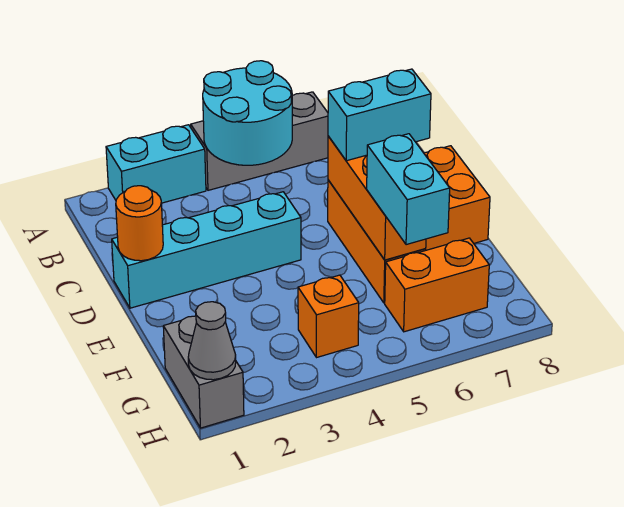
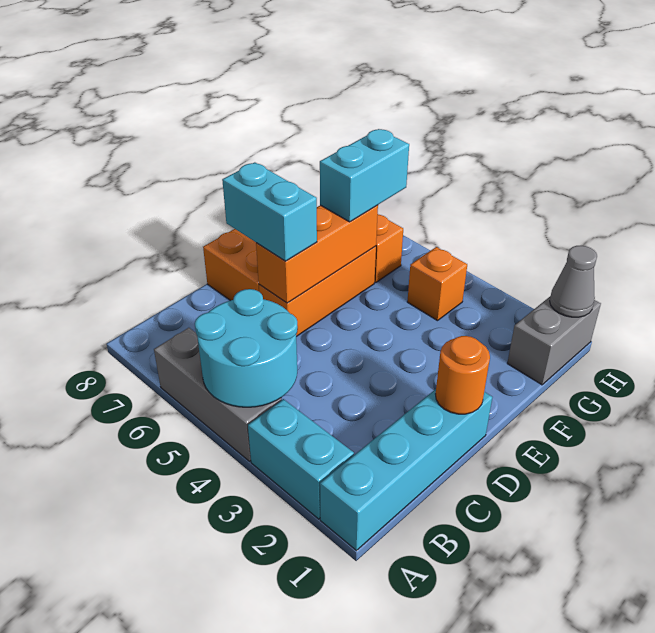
cyan 1x4 brick [112,192,301,308] -> cyan 1x4 brick turned to [320,389,492,550]

